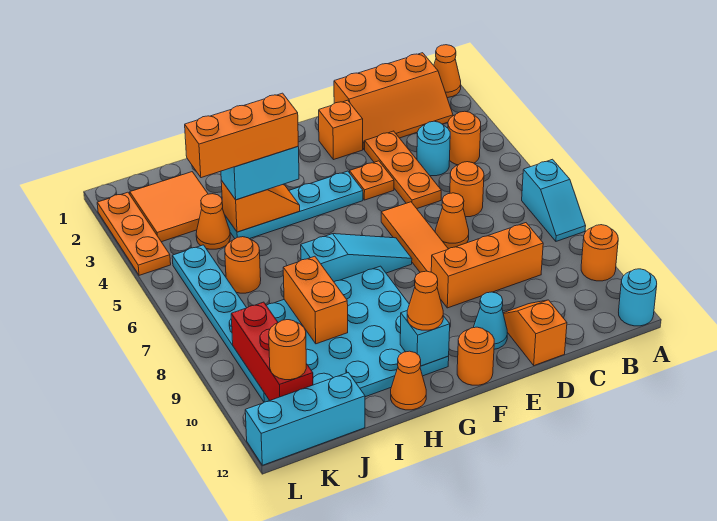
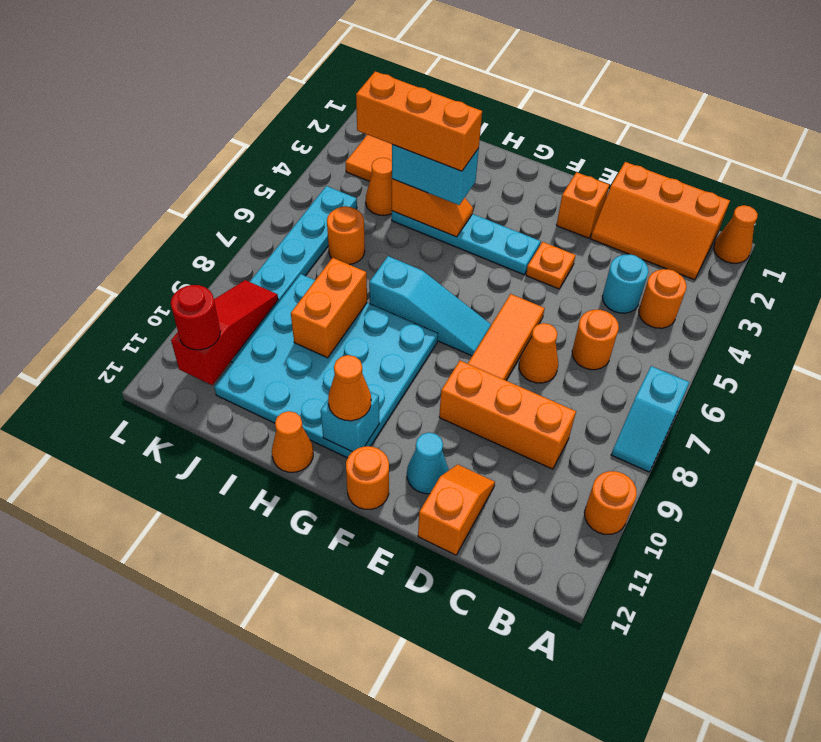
cyan 1x1 round brick [619,269,657,326] -> none
orange 1x3 plate [365,131,441,208] -> none
cyan 1x3 brick [245,373,365,465] -> none
red 1x3 brick [231,302,313,400] -> red 1x3 slope [171,280,278,385]
orange 1x1 round brick [269,320,306,380] -> red 1x1 round brick [171,285,220,350]
orange 1x3 plate [97,192,171,275] -> none

